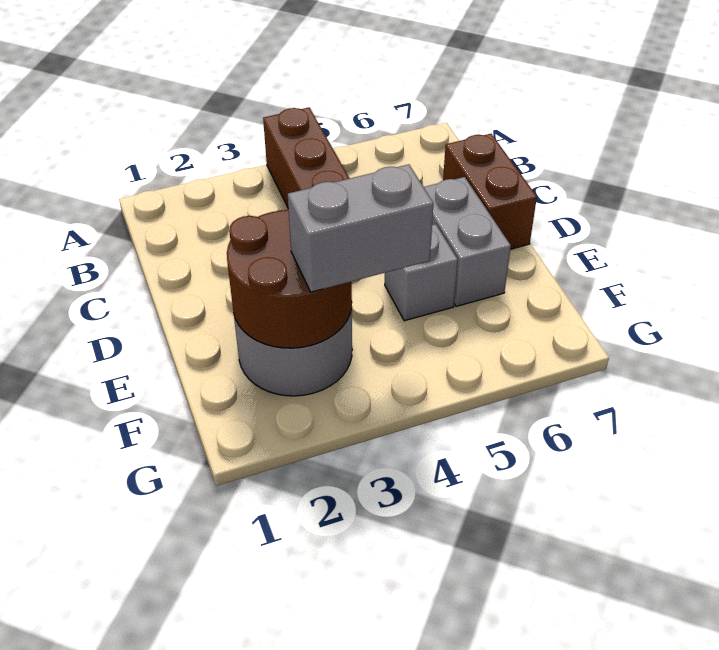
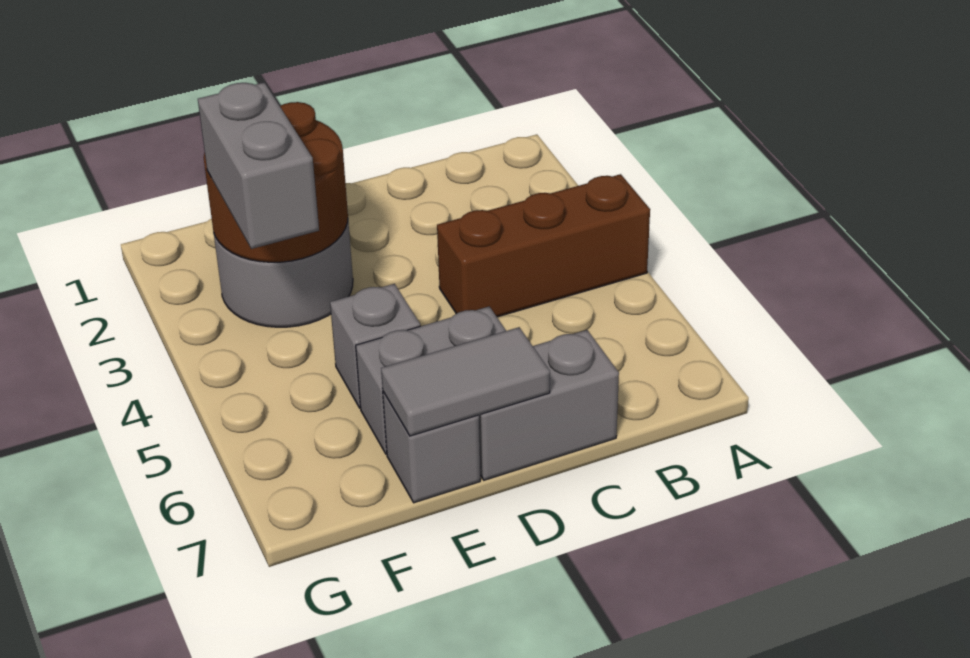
brown 1x2 brick [443,134,537,249] -> grey 1x2 brick [479,330,619,480]
none -> grey 1x2 tile [381,327,550,436]
none -> grey 1x1 brick [383,392,480,503]

